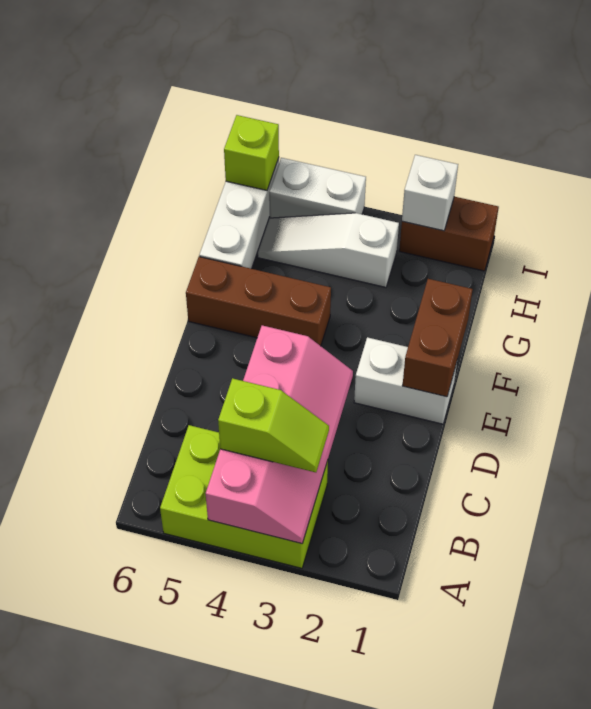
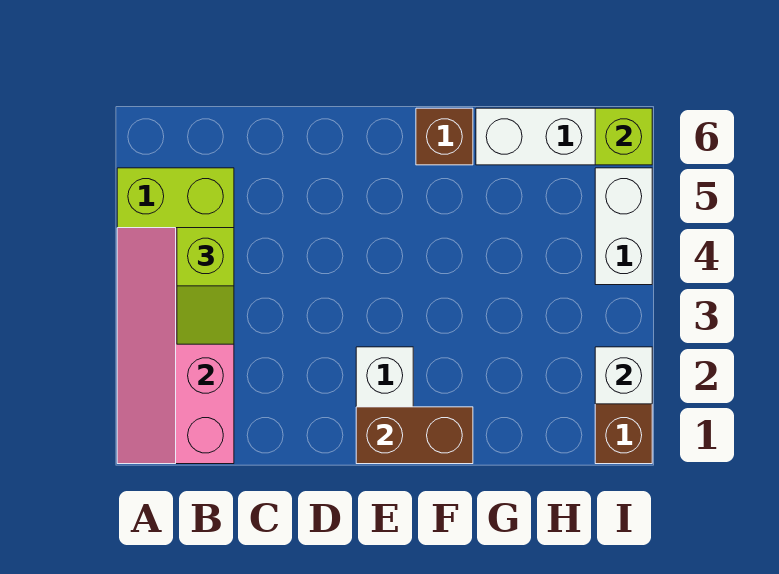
pink 2x4 slope [206,325,353,544] -> pink 2x4 slope turned to [117,228,234,464]
brown 1x3 brick [186,257,331,346] -> brown 1x1 brick [416,108,473,165]
white 1x3 slope [258,213,399,287] -> none

